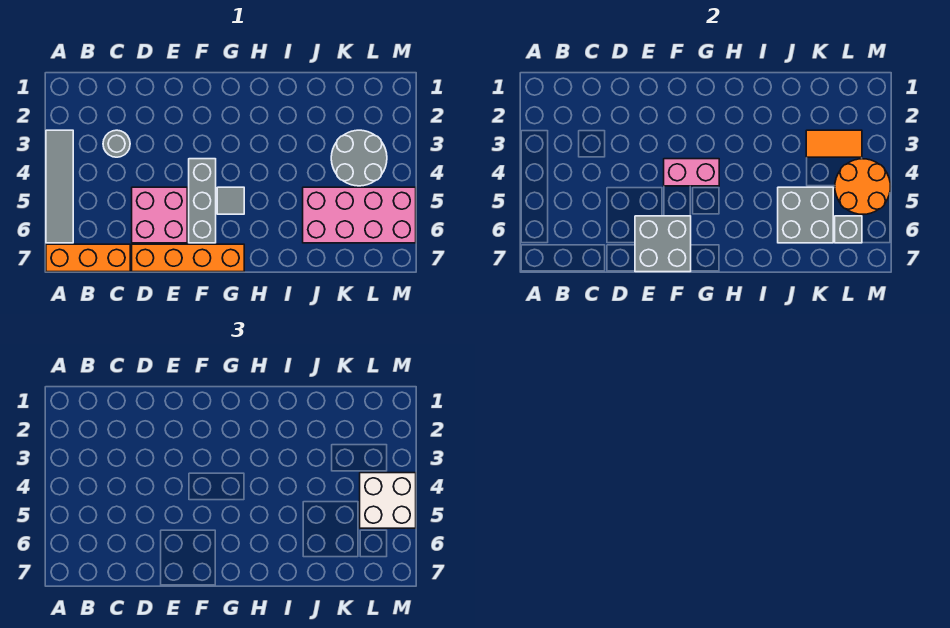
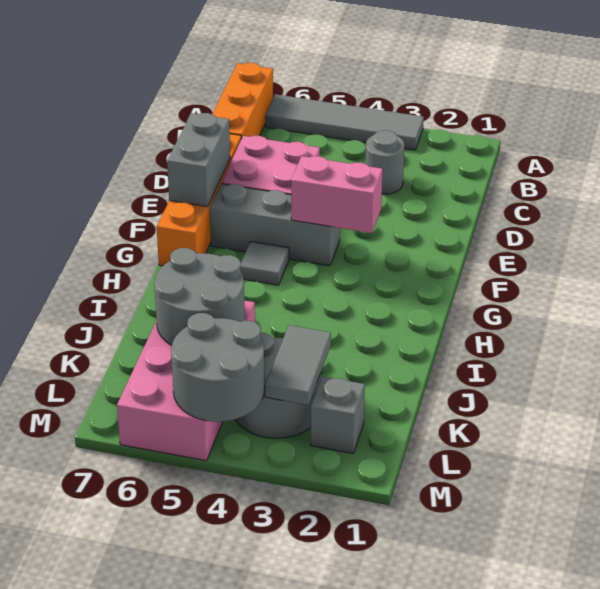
grey 2x2 brick [635,216,691,272] -> grey 1x2 brick [167,113,230,207]
pink 1x2 brick [664,159,719,186] -> pink 1x2 brick turned to [291,156,383,233]
grey 2x2 brick [778,187,833,243] -> grey 2x2 round brick [154,248,245,345]
orange 1x2 tile [806,130,862,157] -> grey 1x2 tile [265,325,331,405]
orange 2x2 round brick [835,159,891,214] -> grey 2x2 round brick [171,313,265,422]
white 2x2 brick [360,473,416,528] -> none
grey 1x1 brick [835,216,862,243] -> grey 1x1 brick moved to [311,377,365,453]

